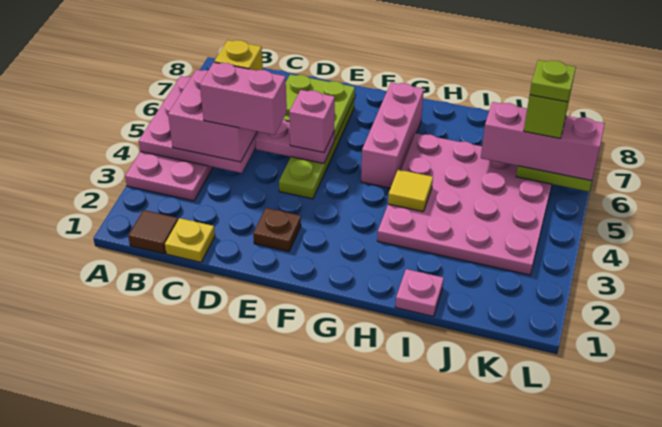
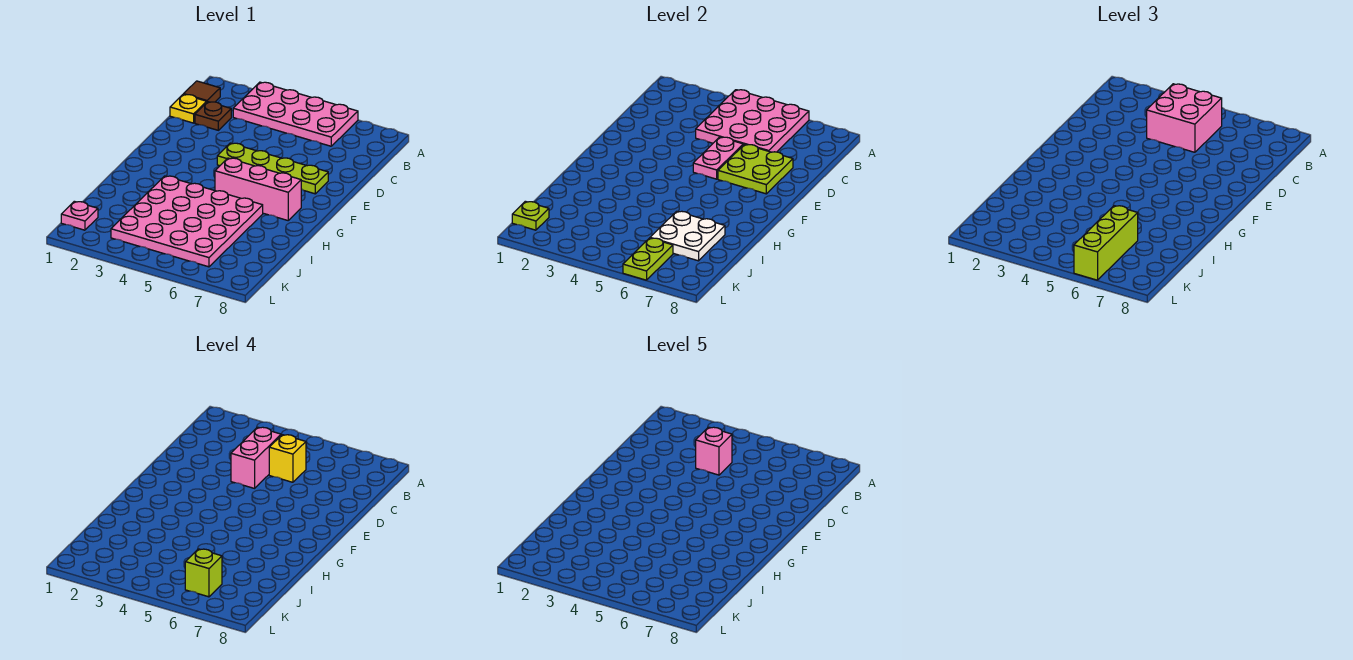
brown 1x1 plate [253,208,301,252] -> brown 1x1 plate moved to [195,102,231,130]
pink 1x1 brick [289,90,335,153] -> pink 1x1 brick moved to [696,427,732,475]
yellow 1x1 tile [388,170,433,212] -> none
pink 1x1 plate [395,269,444,316] -> pink 1x1 plate moved to [61,201,98,230]
none -> white 2x2 plate [650,211,725,261]
pink 1x3 brick [481,102,605,181] -> lime 1x3 brick [1074,206,1138,280]
lime 1x1 plate [530,60,576,102] -> lime 1x1 plate moved to [512,201,549,230]

